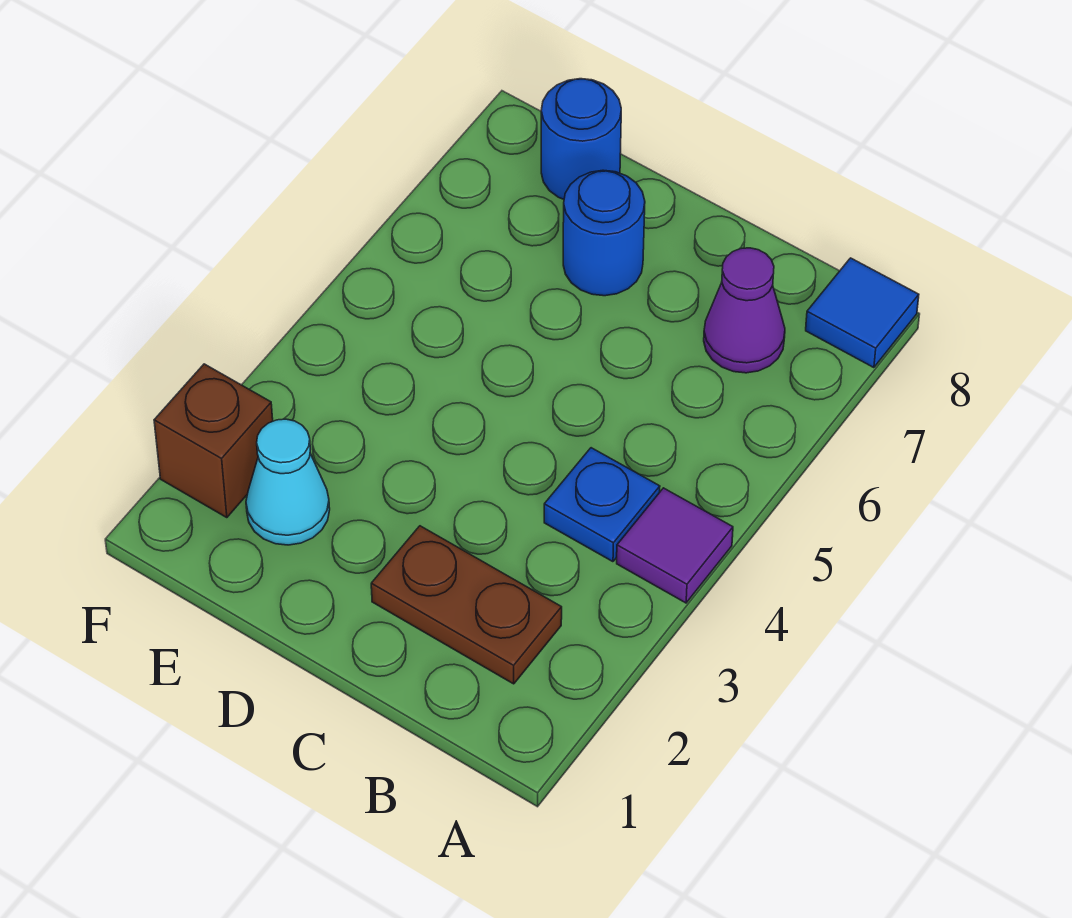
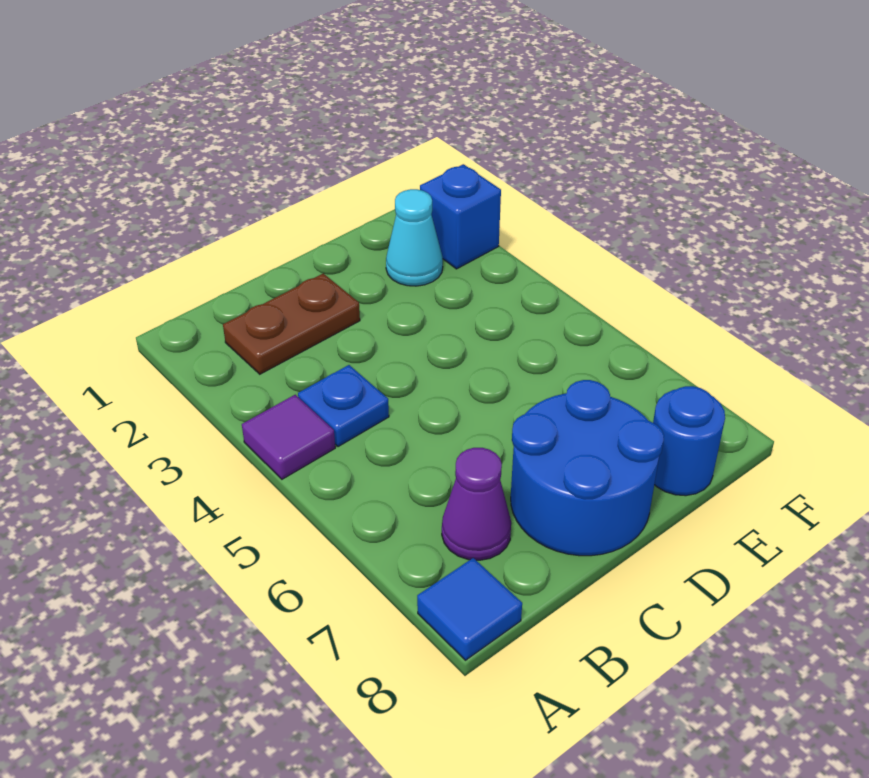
blue 1x1 round brick [563,170,645,296] -> blue 2x2 round brick [511,380,664,556]
brown 1x1 brick [154,364,273,518] -> blue 1x1 brick [420,164,501,269]

